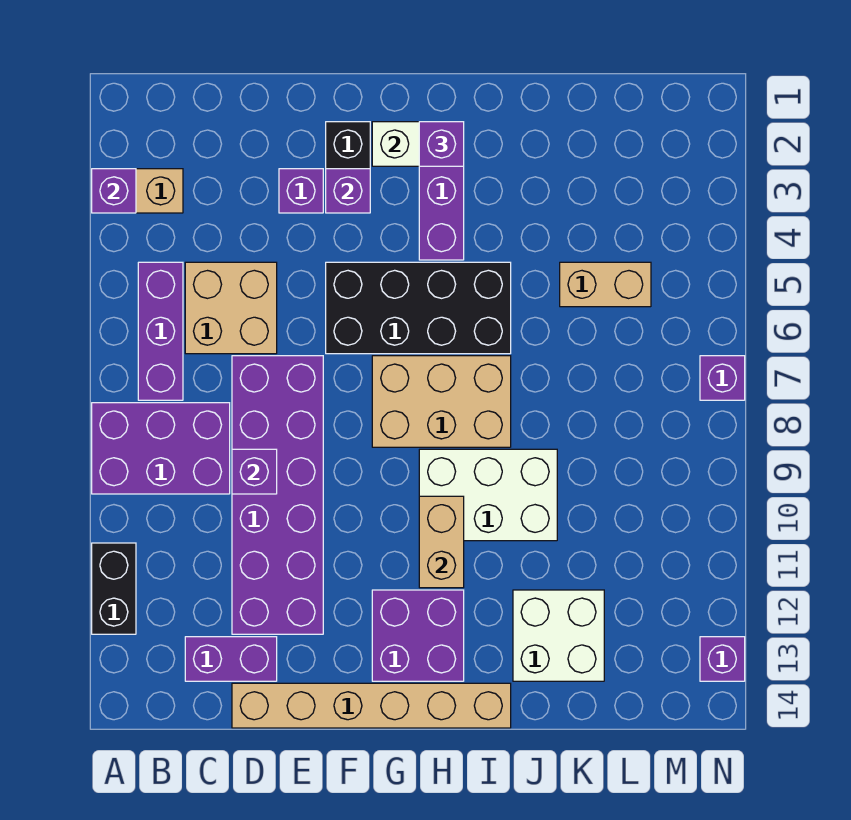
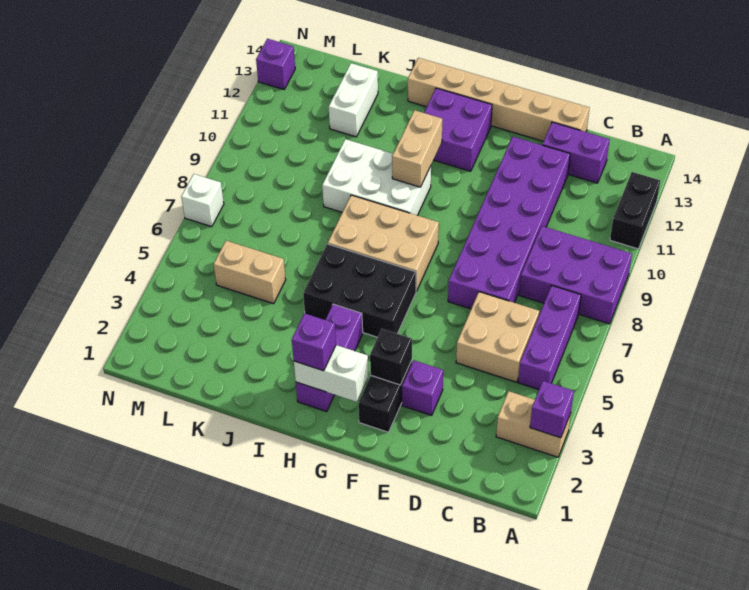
purple 1x1 brick [232,449,277,494] -> none
purple 1x1 brick [326,169,370,213] -> black 1x1 brick [370,329,412,385]
black 2x4 brick [326,262,511,354] -> black 2x3 brick [303,244,416,337]
white 2x2 brick [513,590,604,681] -> white 1x2 brick [329,63,378,137]
purple 1x1 brick [700,356,745,400] -> white 1x1 brick [181,174,224,227]

